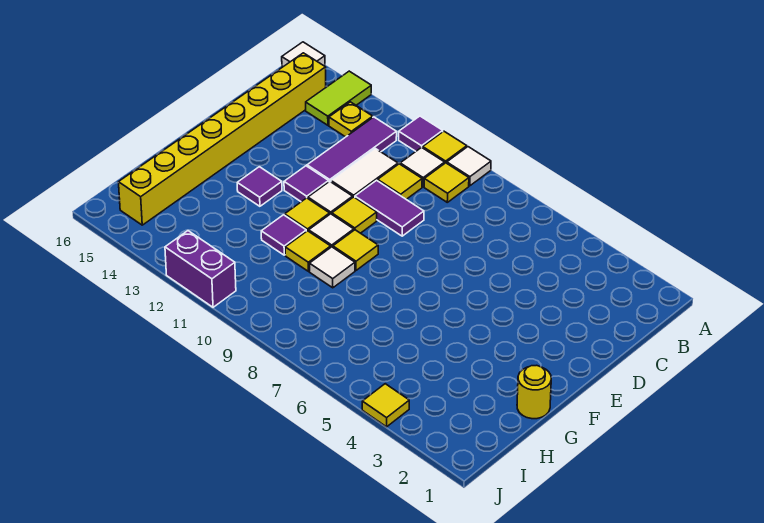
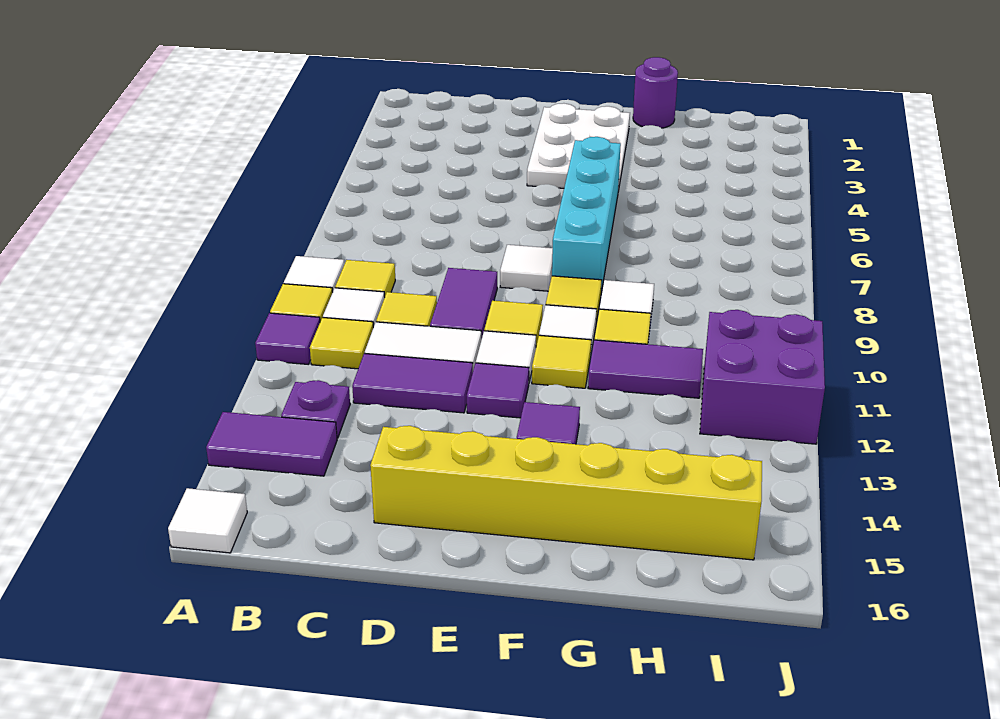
lime 1x2 tile [306,71,371,125] -> purple 1x2 tile [206,412,337,476]
purple 1x3 tile [307,117,397,182] -> purple 1x2 tile [352,353,473,413]
yellow 1x1 plate [329,102,373,137] -> purple 1x1 plate [281,380,350,438]
yellow 1x8 brick [118,53,326,225] -> yellow 1x6 brick [370,426,762,560]
none -> white 2x3 plate [527,103,630,191]
none -> white 1x1 tile [500,245,553,291]
none -> cyan 1x4 brick [552,137,621,293]
yellow 1x1 round brick [517,365,551,419] -> purple 1x1 round brick [633,57,678,128]
purple 1x1 tile [261,215,306,255] -> purple 1x2 tile [588,340,703,398]
yellow 1x1 tile [362,384,409,427] -> yellow 1x1 tile moved to [310,317,373,369]
purple 1x2 brick [165,231,236,307] -> purple 2x2 brick [700,310,825,444]

